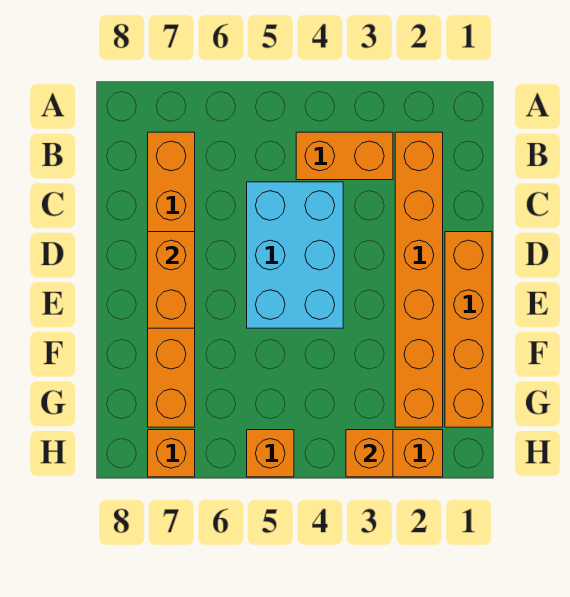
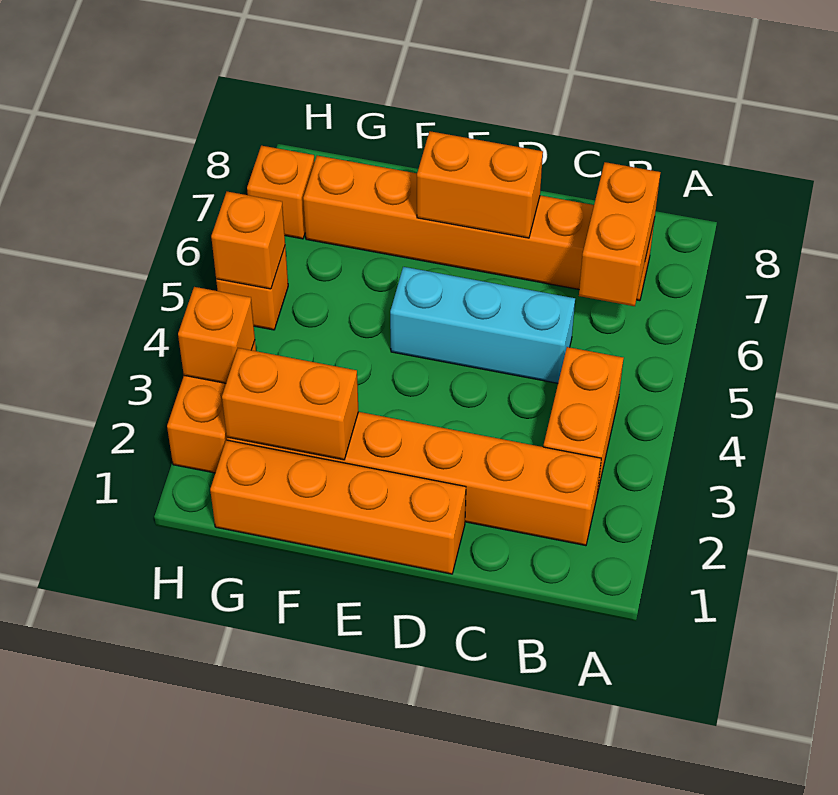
none -> orange 1x2 brick [579,162,660,306]
cyan 2x3 brick [247,182,343,328] -> cyan 1x3 brick [390,267,575,383]
none -> orange 1x2 brick [222,348,359,460]
none -> orange 1x1 brick [211,192,285,289]

